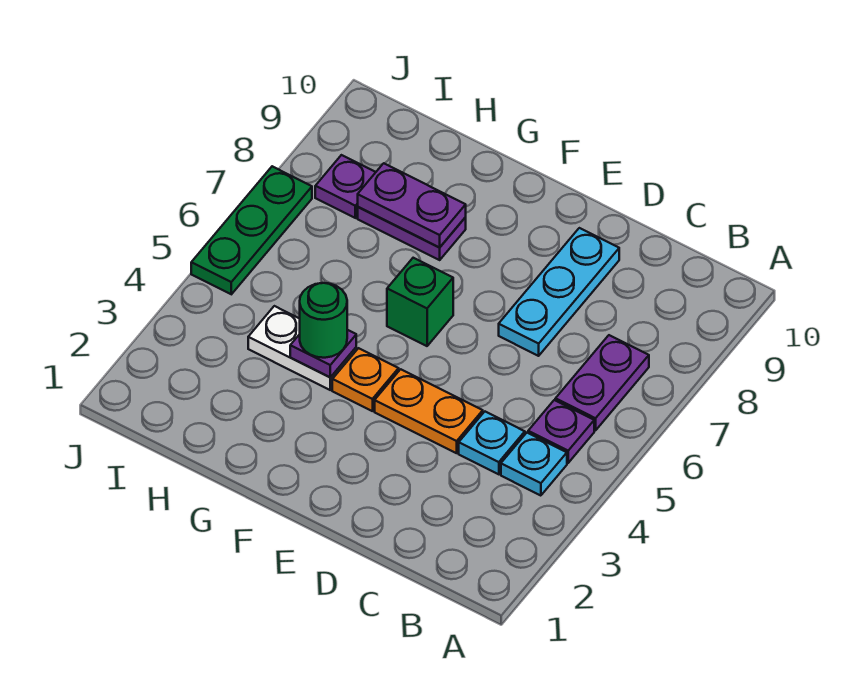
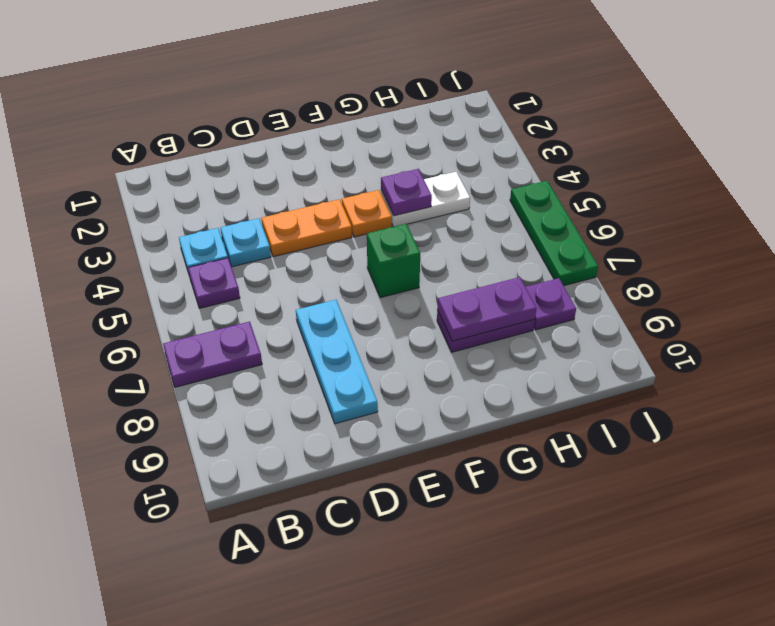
purple 1x2 plate [555,335,649,431] -> purple 1x2 plate turned to [163,322,262,387]
green 1x1 round brick [300,283,347,358] -> none

